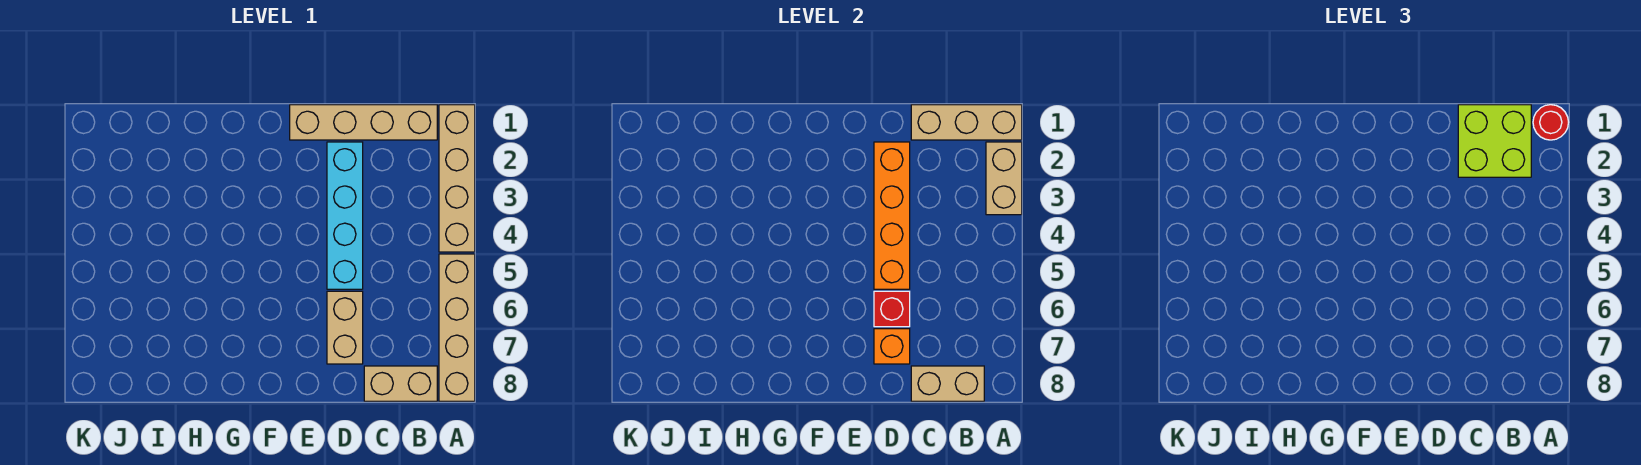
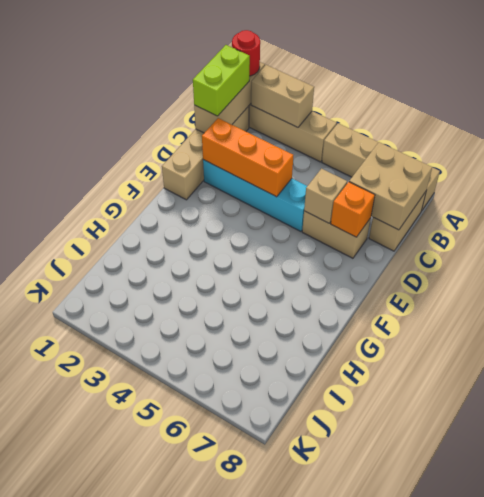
lime 2x2 brick [1458,105,1531,177] -> lime 1x2 brick [193,45,250,116]
tan 1x2 brick [911,366,984,401] -> tan 2x2 brick [349,142,432,230]
orange 1x4 brick [874,142,910,289] -> orange 1x3 brick [202,118,293,197]
red 1x1 brick [874,291,910,327] -> tan 1x1 brick [304,169,347,223]

